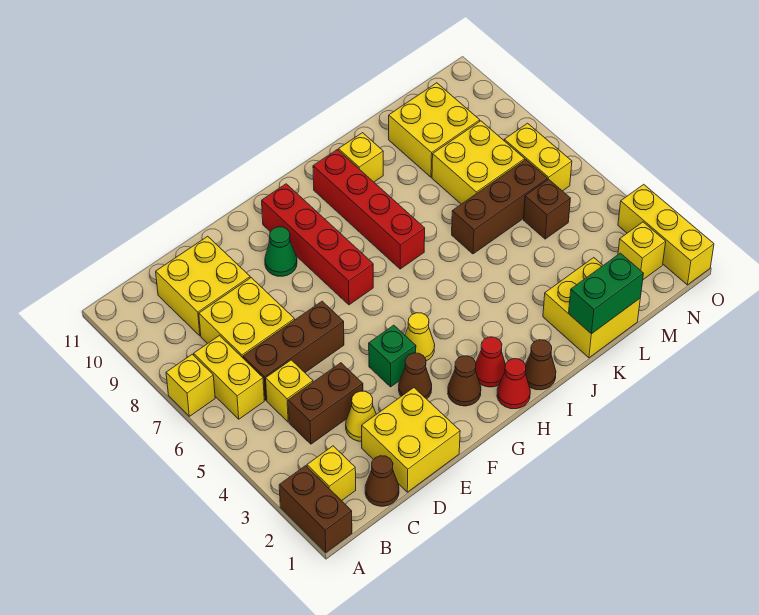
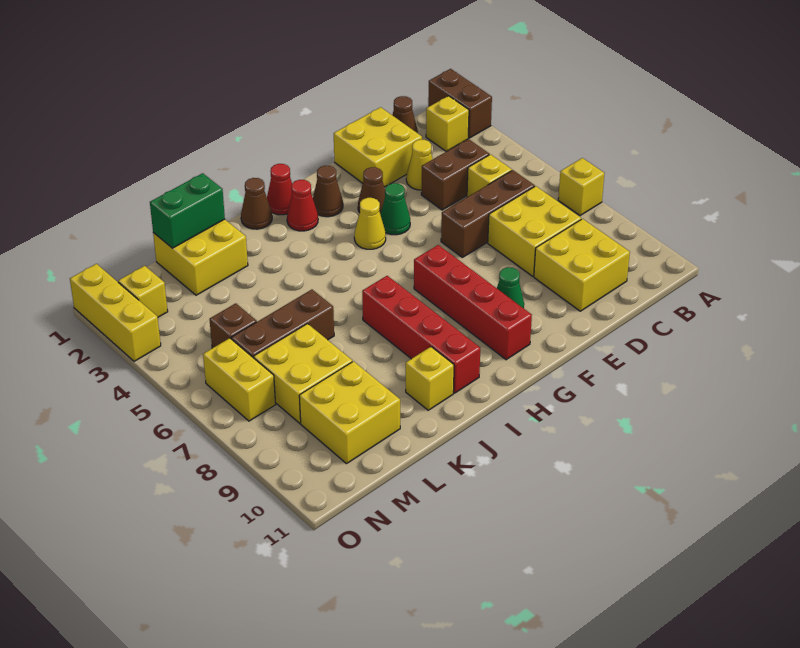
yellow 1x2 brick [194,336,264,419] -> none
green 1x1 brick [369,325,416,387] -> green 1x1 cone [380,183,410,235]

